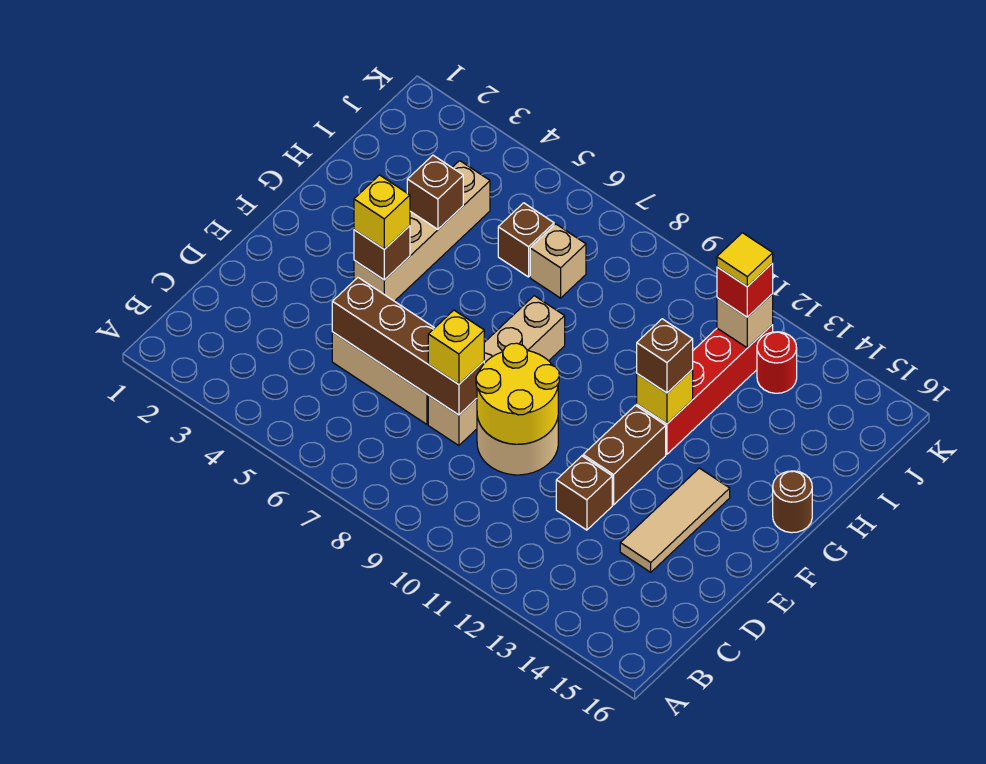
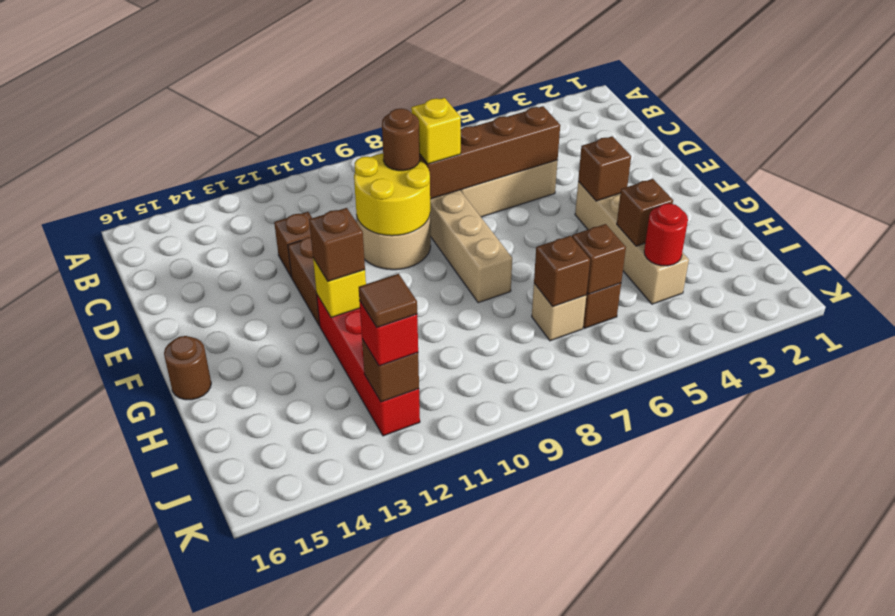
none -> brown 1x1 round brick [382,108,420,171]
tan 1x3 tile [620,468,730,572] -> none
yellow 1x1 brick [354,175,410,249] -> none
none -> brown 1x1 brick [572,224,626,294]
none -> brown 1x1 brick [534,236,590,307]
tan 1x1 brick [717,294,773,348] -> brown 1x1 brick [362,339,419,402]
yellow 1x1 tile [717,233,773,287] -> brown 1x1 tile [359,274,417,327]
red 1x1 round brick [757,332,797,393] -> red 1x1 round brick moved to [644,203,688,266]

